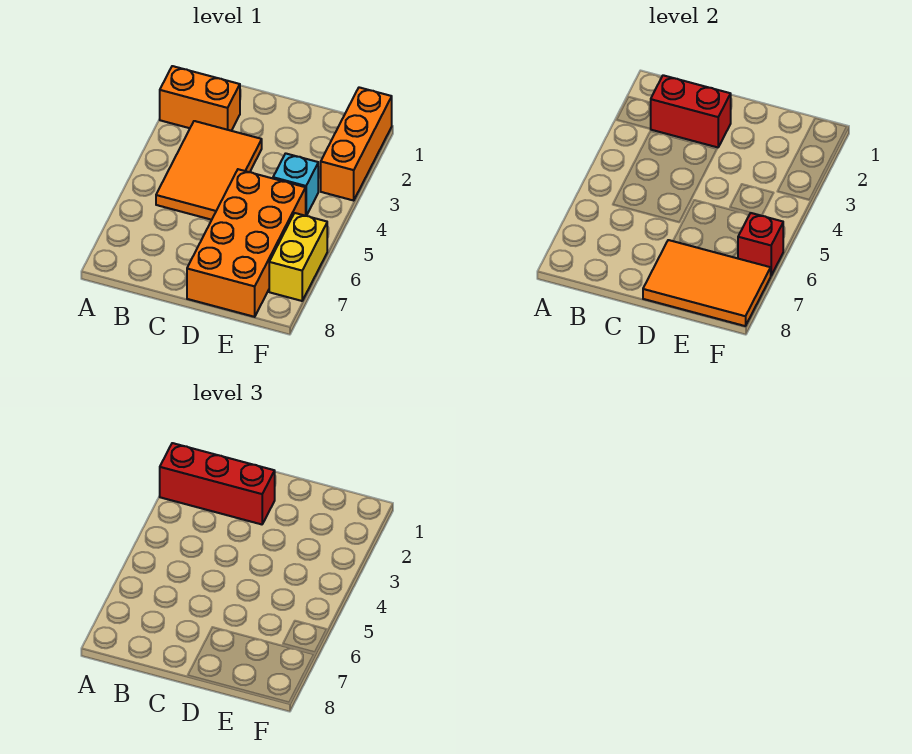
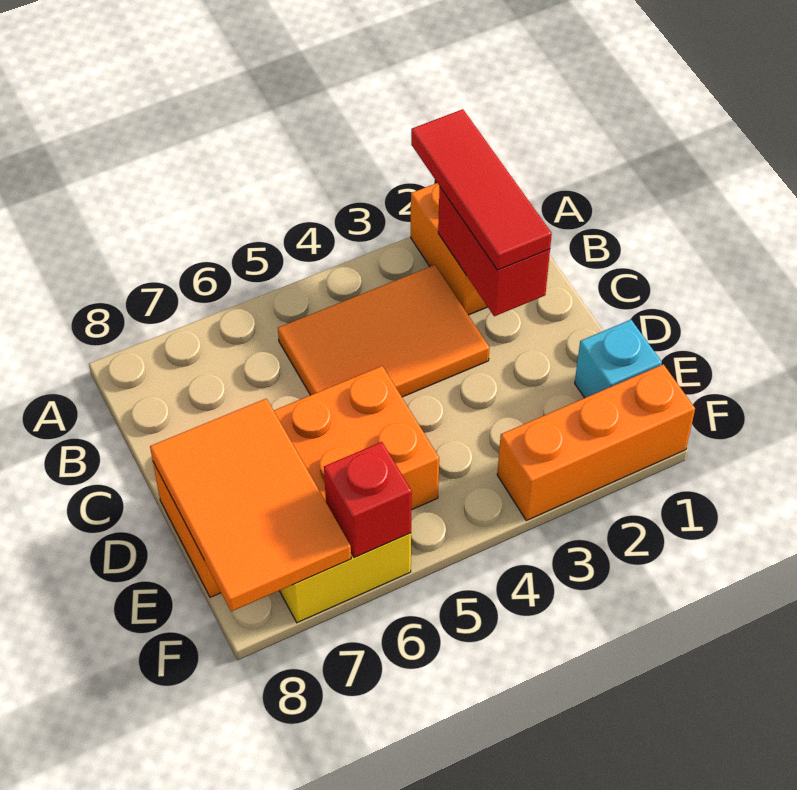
red 1x3 brick [160,443,275,524] -> red 1x3 tile [411,109,552,270]
cyan 1x1 brick [273,153,318,216] -> cyan 1x1 brick moved to [575,320,662,398]

